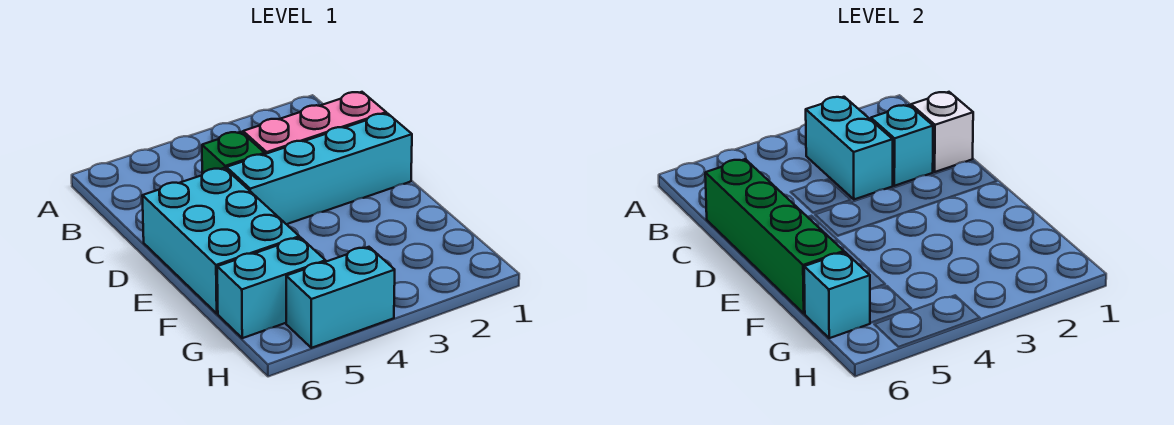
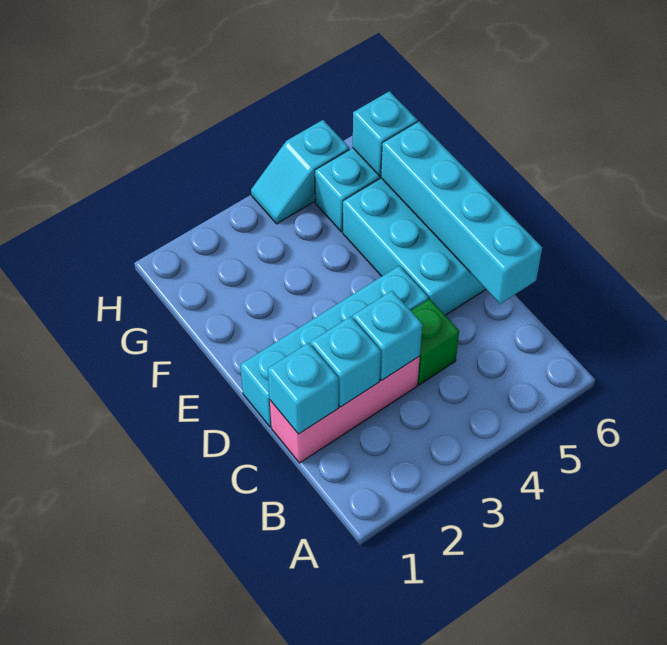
cyan 1x2 brick [806,97,893,199] -> cyan 1x1 brick [353,291,422,380]
white 1x1 brick [911,92,973,172] -> cyan 1x1 brick [268,343,338,434]
green 1x4 brick [705,159,844,313] -> cyan 1x4 brick [381,121,542,304]
cyan 1x2 brick [286,247,395,348] -> cyan 1x2 slope [251,120,349,224]

